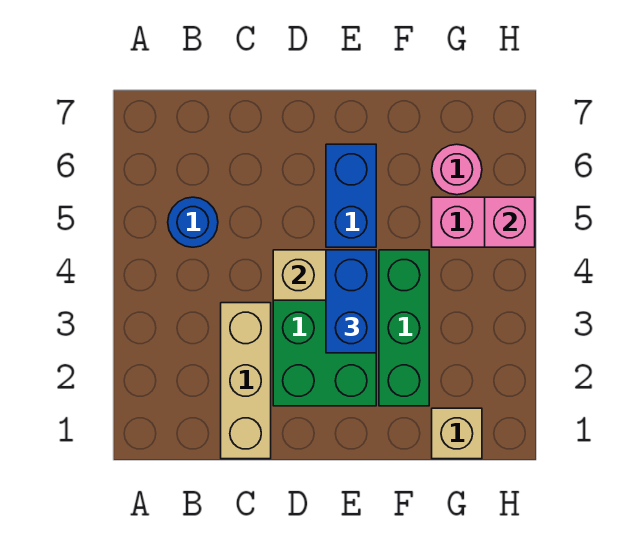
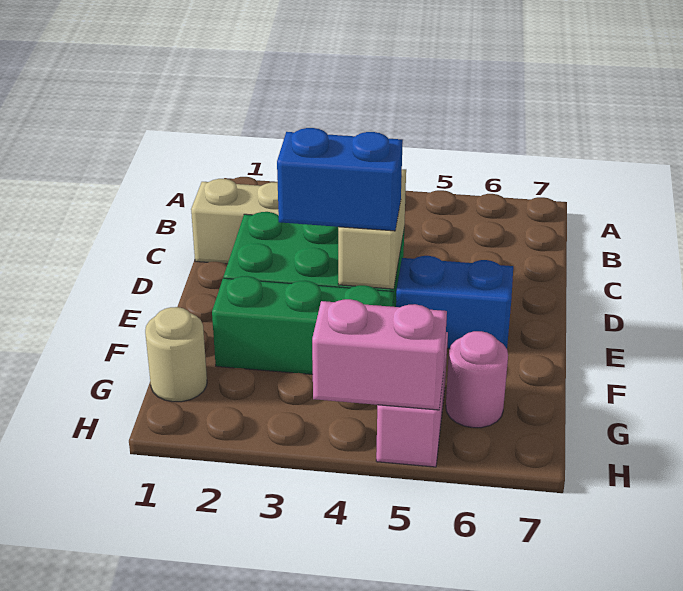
blue 1x1 round brick [168,197,218,247] -> none
tan 1x1 brick [432,408,482,459] -> tan 1x1 round brick [145,307,207,402]
pink 1x1 brick [485,197,535,247] -> pink 1x2 brick [312,299,447,410]

